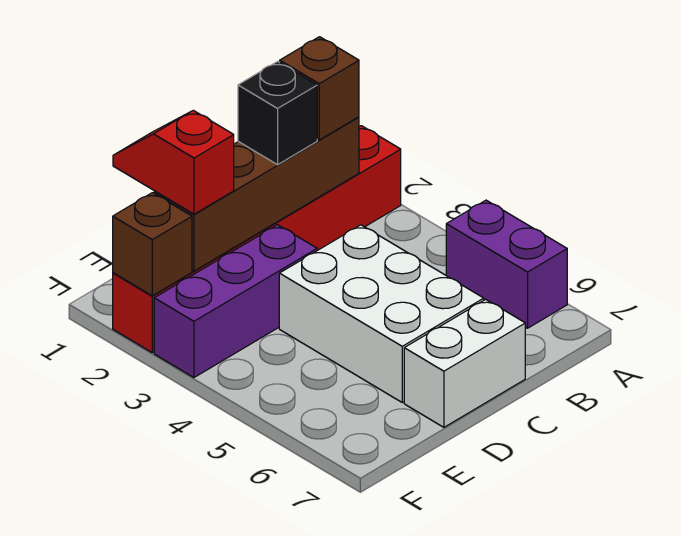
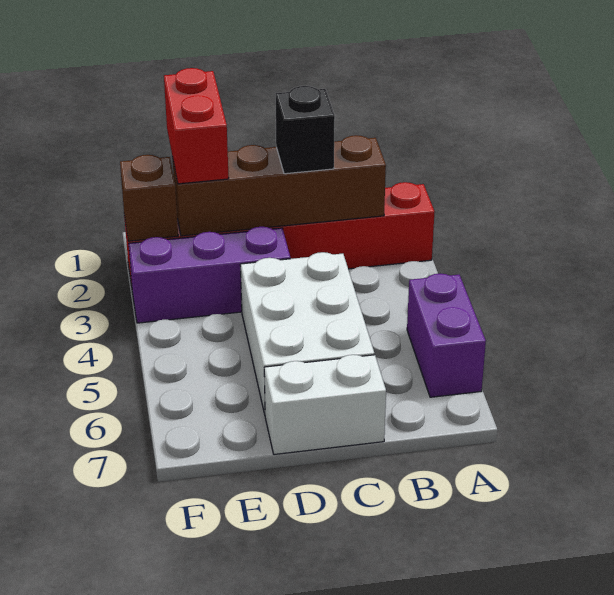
brown 1x1 brick [280,37,359,140] -> none
red 1x2 slope [113,110,234,214] -> red 1x2 brick [164,68,229,184]

